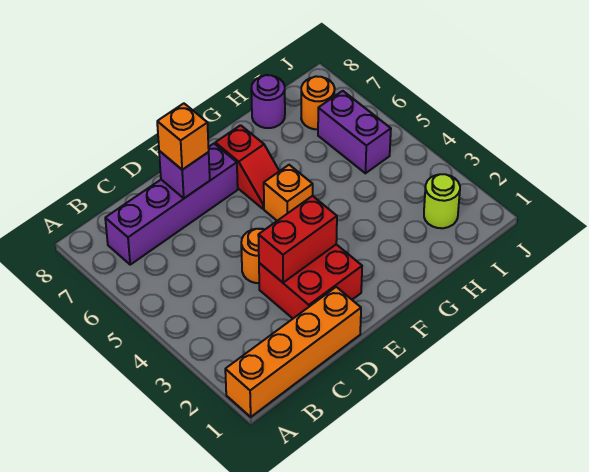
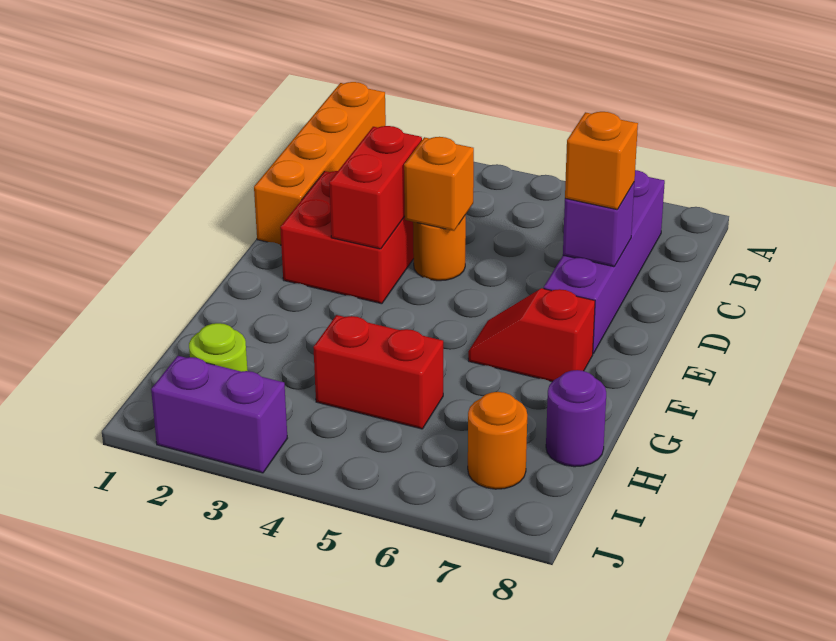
orange 1x1 brick [264,165,313,221] -> orange 1x1 brick moved to [404,137,474,231]
none -> red 1x2 brick [313,315,443,429]
purple 1x2 brick [318,91,391,173] -> purple 1x2 brick moved to [151,356,287,473]

